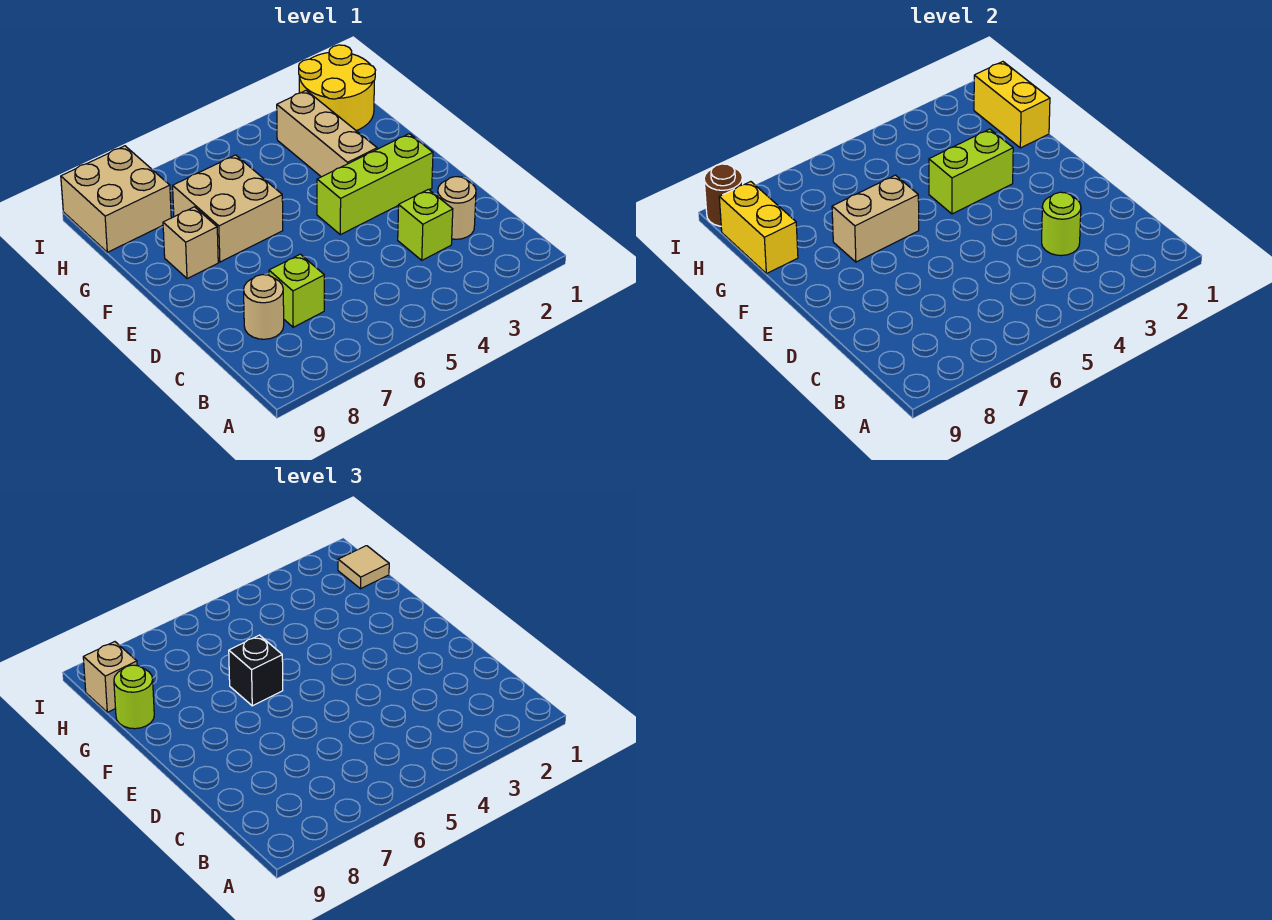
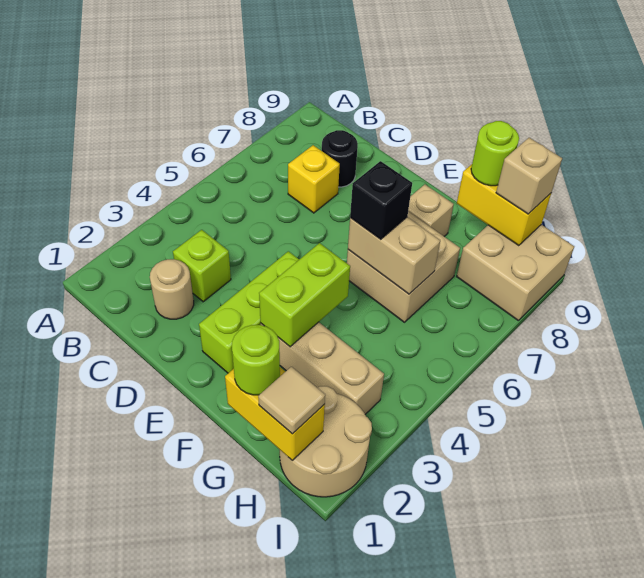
lime 1x1 round brick [1042,192,1081,256] -> lime 1x1 round brick moved to [232,325,280,395]
lime 1x1 brick [269,254,324,327] -> yellow 1x1 brick [288,145,340,213]
tan 1x1 round brick [244,275,284,339] -> black 1x1 round brick [322,130,358,187]
tan 1x2 brick [832,175,919,262] -> tan 1x2 brick turned to [348,217,440,294]
yellow 2x2 round brick [299,45,375,131] -> tan 2x2 round brick [280,386,372,497]
brown 1x1 round brick [704,164,743,226] -> none

